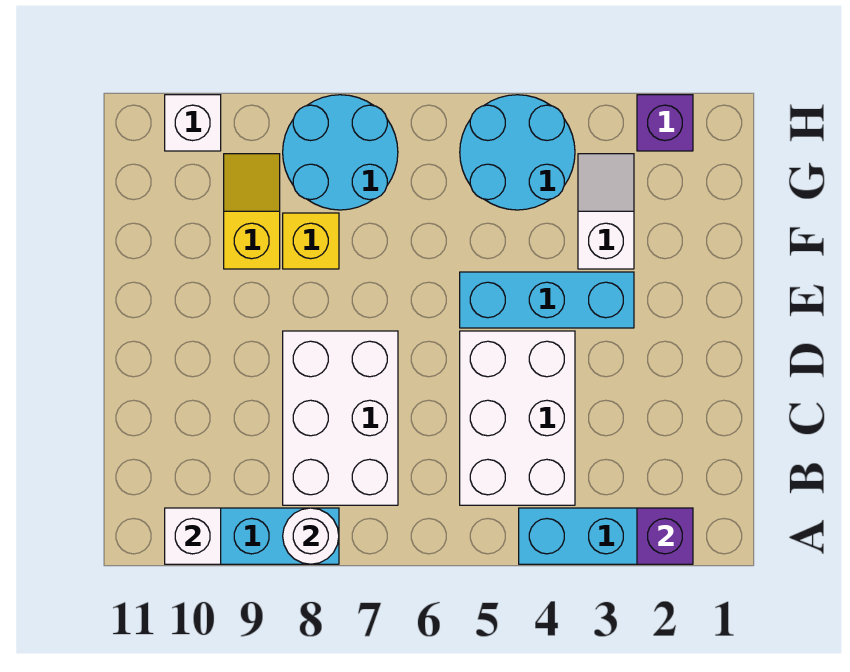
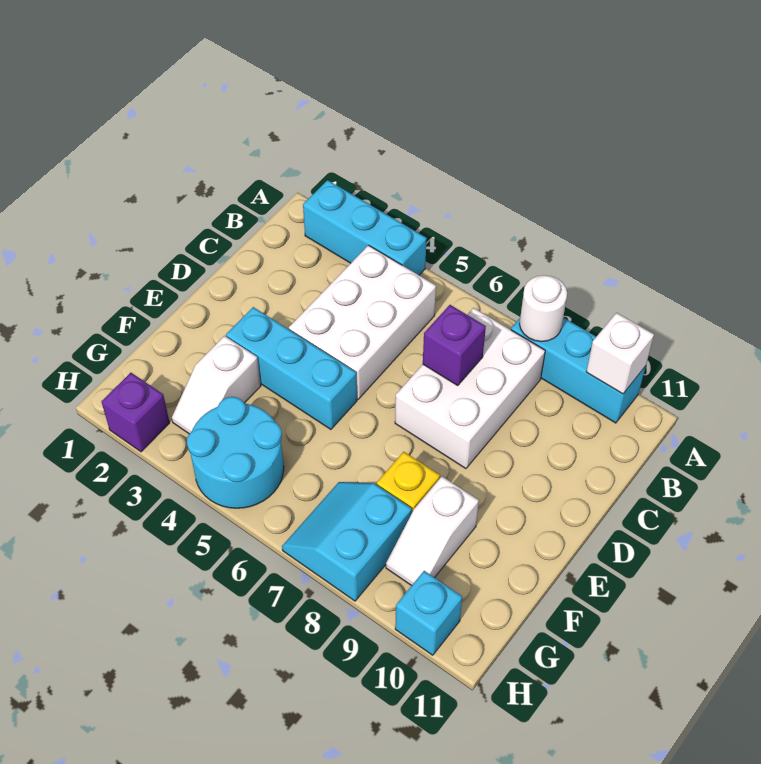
purple 1x1 brick [637,508,693,564] -> purple 1x1 brick moved to [423,305,486,385]
yellow 1x2 slope [224,154,280,269] -> white 1x2 slope [386,476,479,586]
cyan 2x2 round brick [283,95,398,210] -> cyan 2x2 slope [282,482,412,601]
white 1x1 brick [165,95,221,151] -> cyan 1x1 brick [395,571,462,655]

